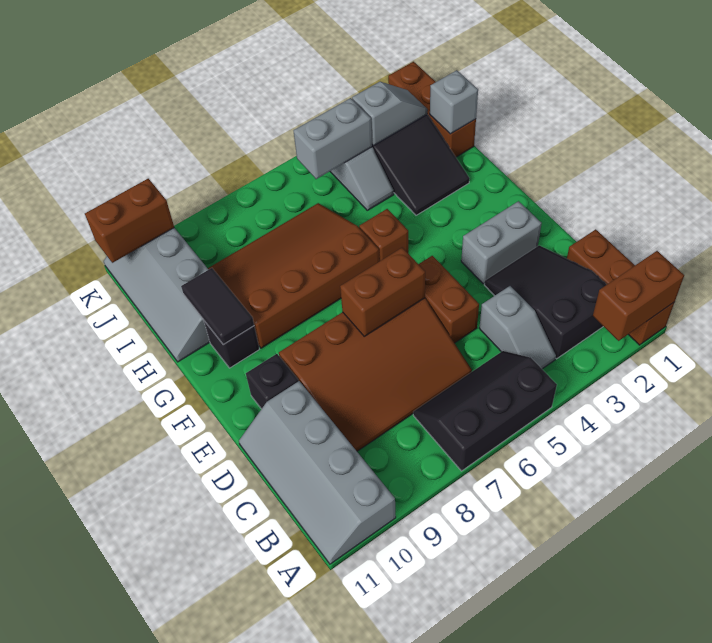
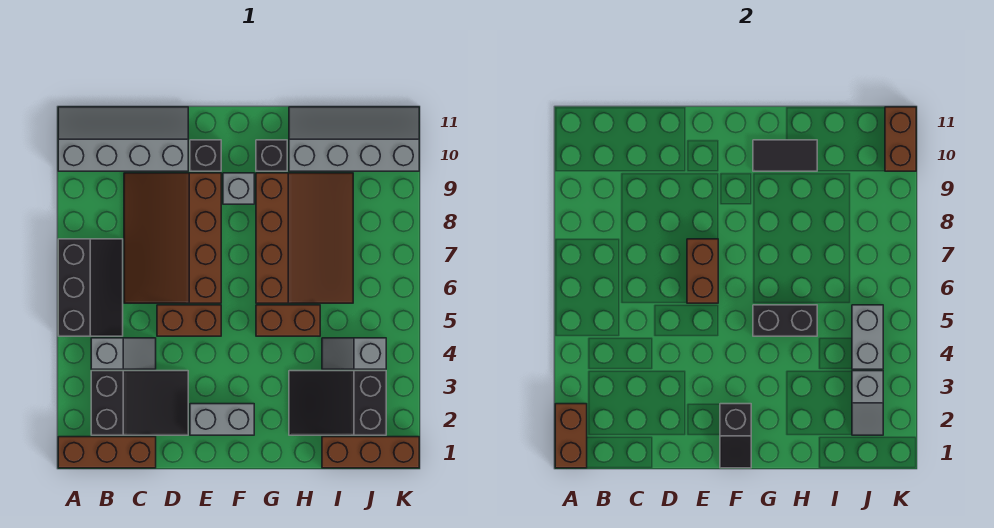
grey 1x2 slope [479,286,556,369] -> grey 1x2 slope turned to [91,338,156,369]
grey 1x2 brick [461,201,542,284] -> grey 1x2 brick turned to [190,404,254,435]
none -> black 1x2 slope [720,404,751,468]
brown 1x1 brick [359,209,408,261] -> brown 1x2 brick [256,305,320,336]
none -> black 1x2 brick [753,305,817,336]
grey 1x1 brick [430,70,478,134] -> grey 1x1 brick moved to [223,173,254,204]

